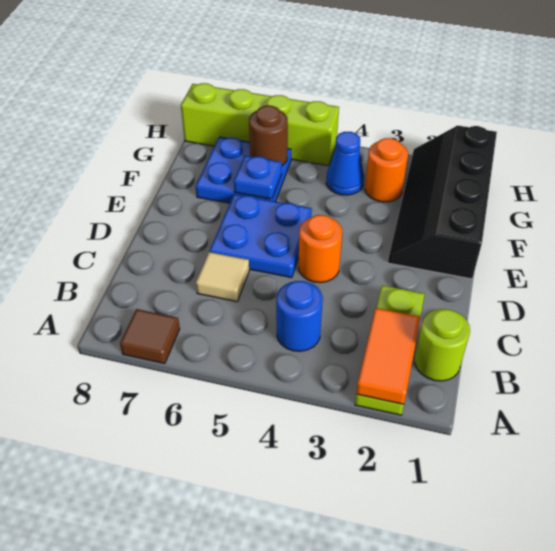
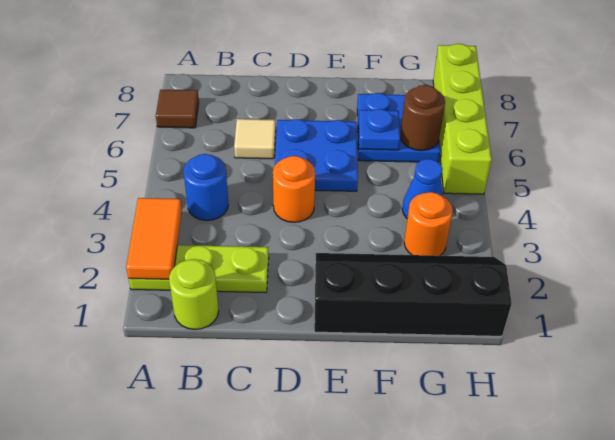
orange 1x2 tile [356,308,420,404] -> orange 1x2 tile turned to [126,198,182,279]

